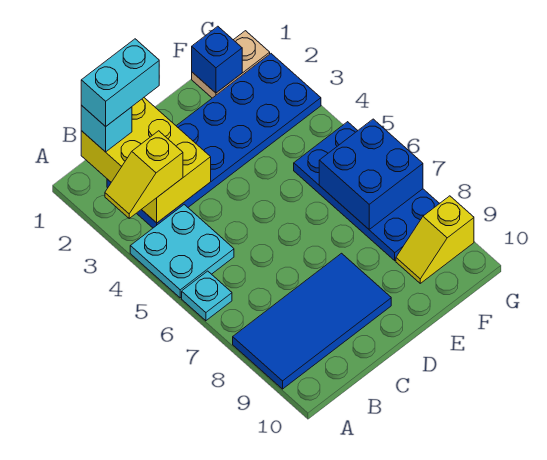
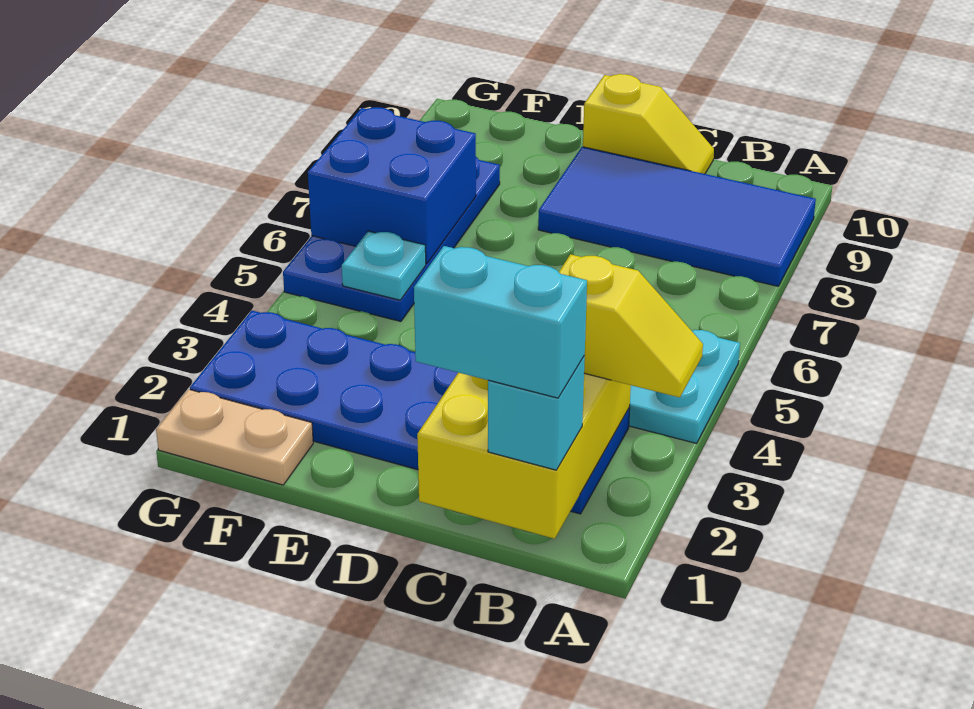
cyan 1x1 plate [182,271,232,321] -> cyan 1x1 plate moved to [342,231,426,300]
blue 1x1 brick [192,26,242,93] -> none
yellow 1x2 slope [396,196,474,283] -> yellow 1x2 slope moved to [583,74,714,174]

